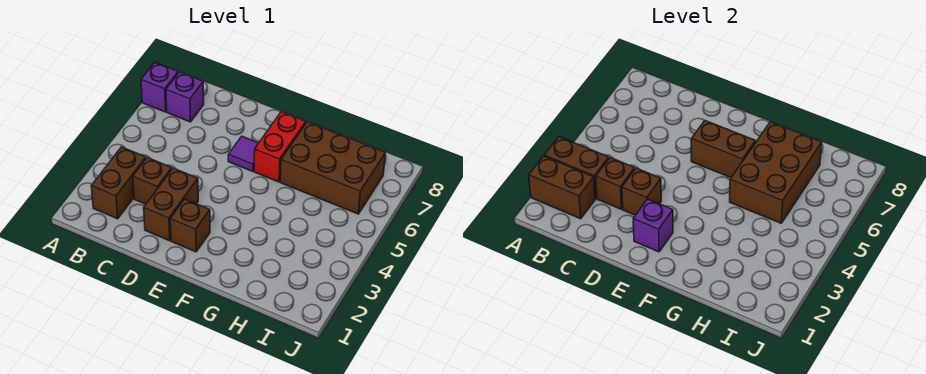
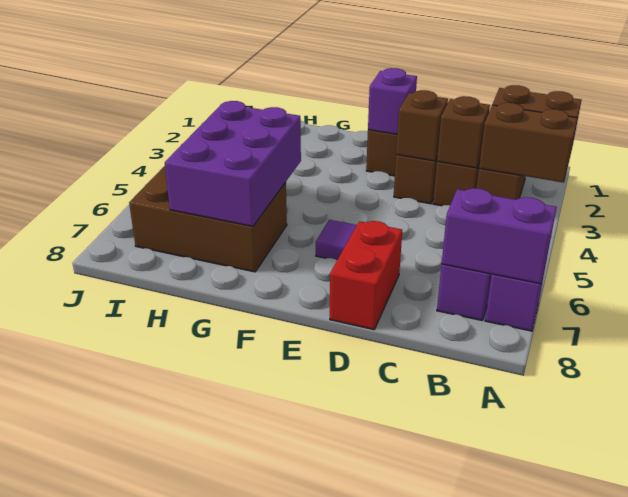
none -> purple 1x2 brick [442,188,557,284]
brown 1x2 brick [691,121,756,178] -> none
red 1x2 brick [254,112,306,182] -> red 1x2 brick moved to [330,221,402,330]
brown 2x3 brick [730,122,822,223] -> purple 2x3 brick [165,101,301,226]

